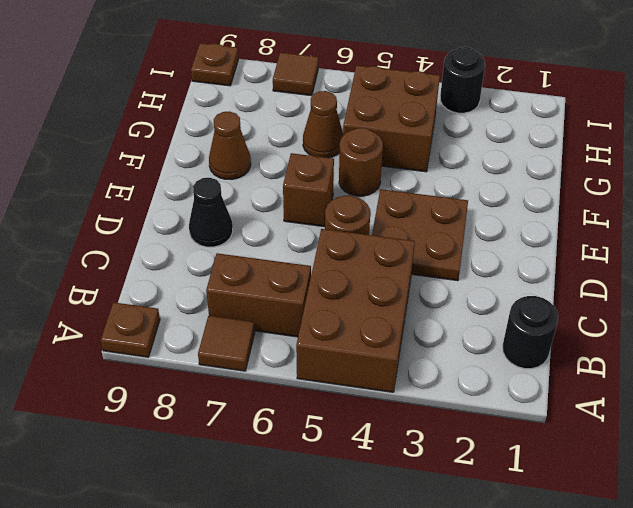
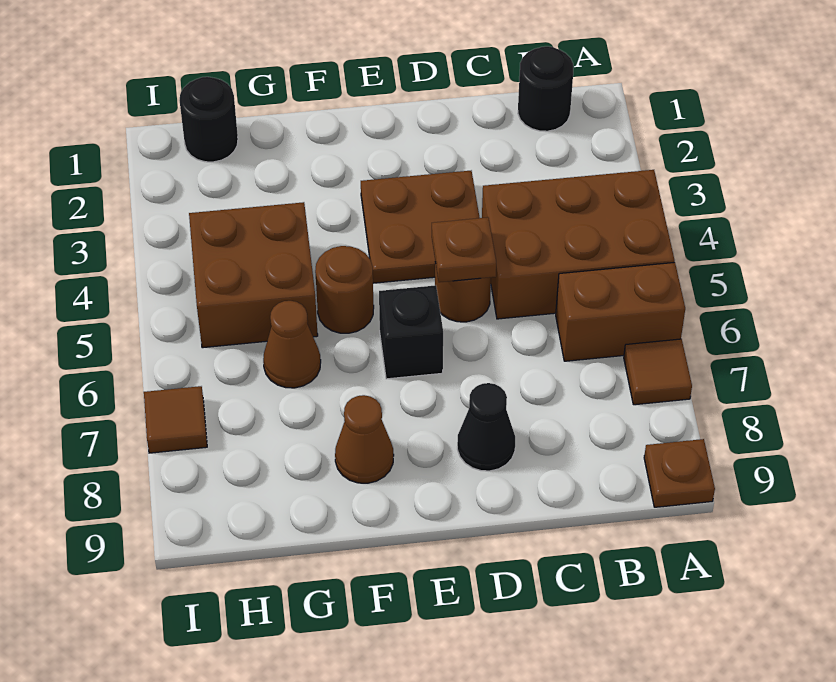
brown 1x2 brick [206,253,311,337] -> brown 1x2 brick turned to [556,262,685,361]
brown 1x1 brick [283,153,334,227] -> black 1x1 brick [379,285,443,379]
black 1x1 round brick [440,47,485,113] -> black 1x1 round brick moved to [180,77,238,162]
brown 1x1 plate [191,43,238,86] -> brown 1x1 plate moved to [432,217,496,282]

